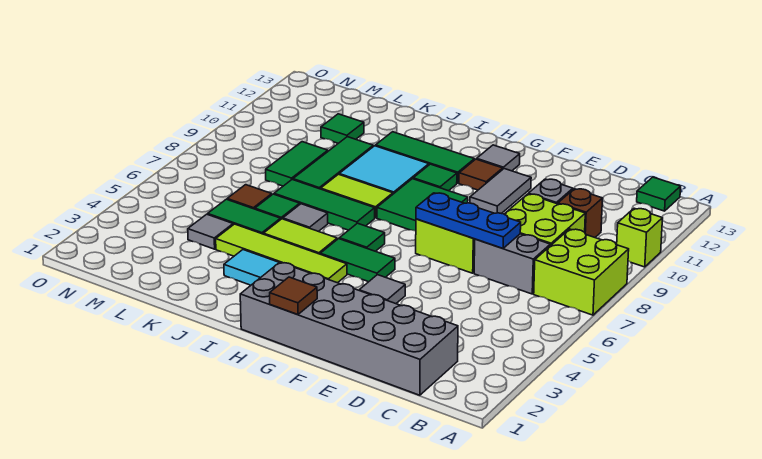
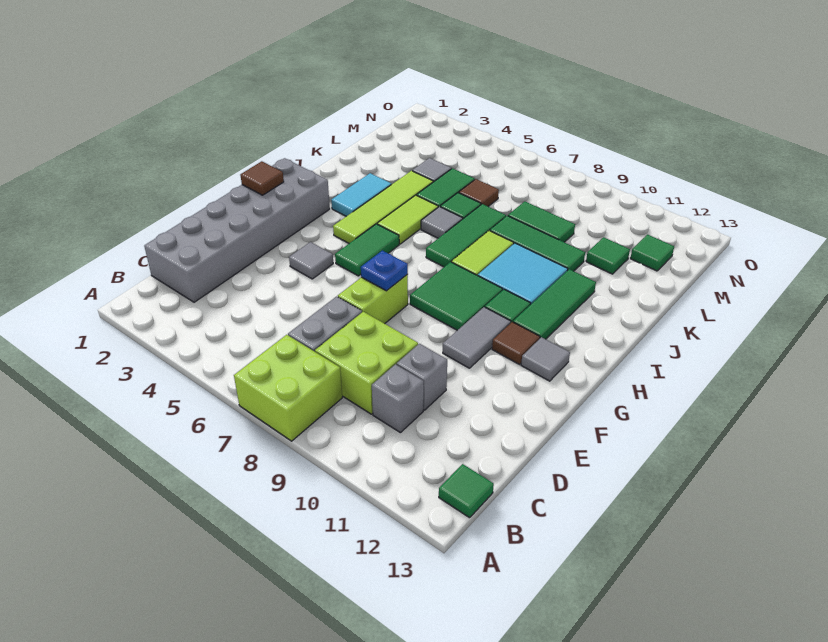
lime 1x1 brick [617,208,663,267] -> none
brown 1x1 brick [558,189,603,237] -> grey 1x1 brick [372,364,424,433]
blue 1x3 plate [416,193,521,248] -> blue 1x1 plate [361,251,408,291]
grey 1x2 tile [470,169,531,214] -> grey 1x2 tile turned to [443,307,511,368]
green 1x1 tile [339,223,385,251] -> green 1x1 tile moved to [630,235,674,271]

